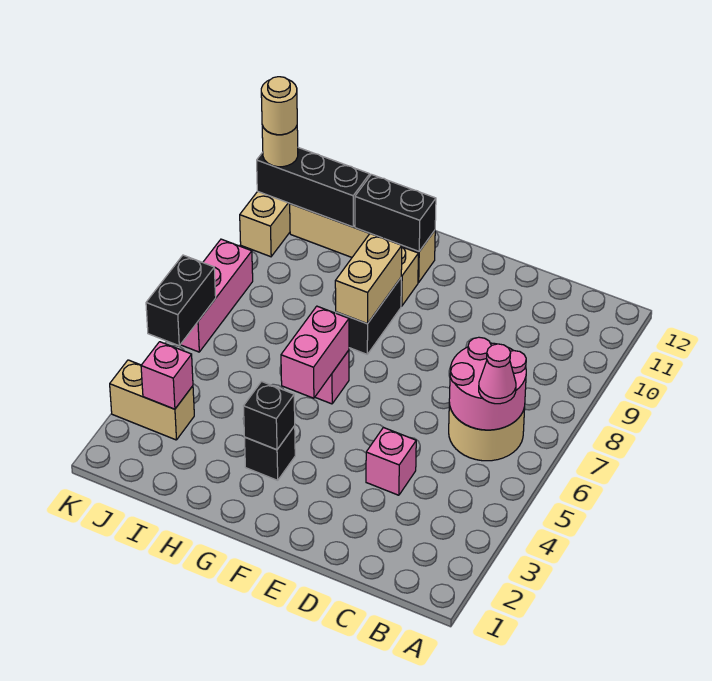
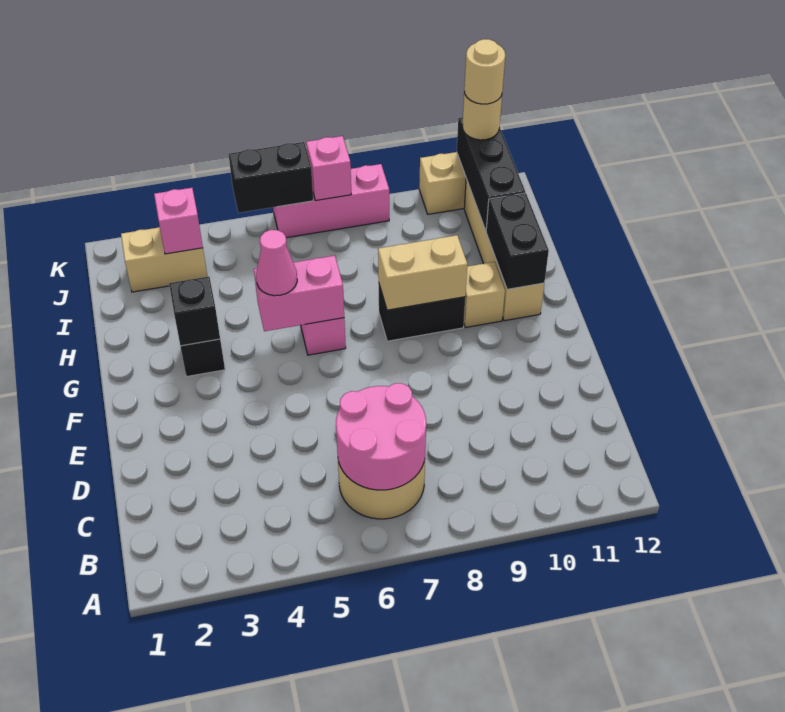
pink 1x1 cone [479,344,516,404] -> pink 1x1 cone moved to [256,230,297,296]
pink 1x1 brick [366,427,416,495] -> pink 1x1 brick moved to [306,136,351,200]
tan 1x2 brick [110,360,194,440] -> tan 1x2 brick turned to [121,227,207,292]

